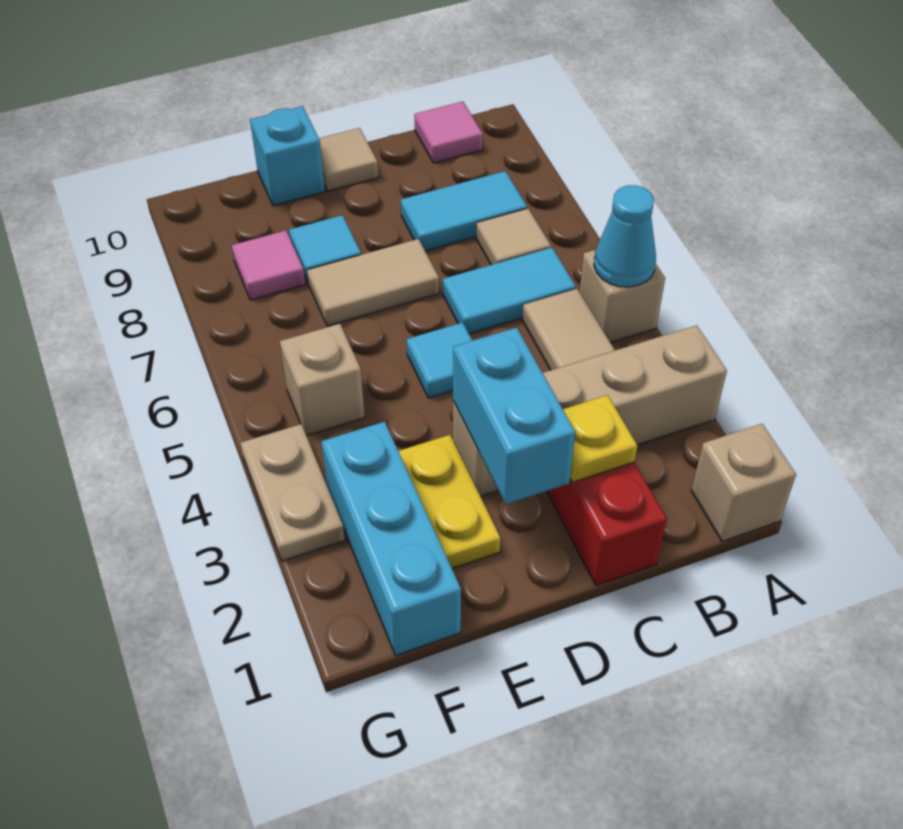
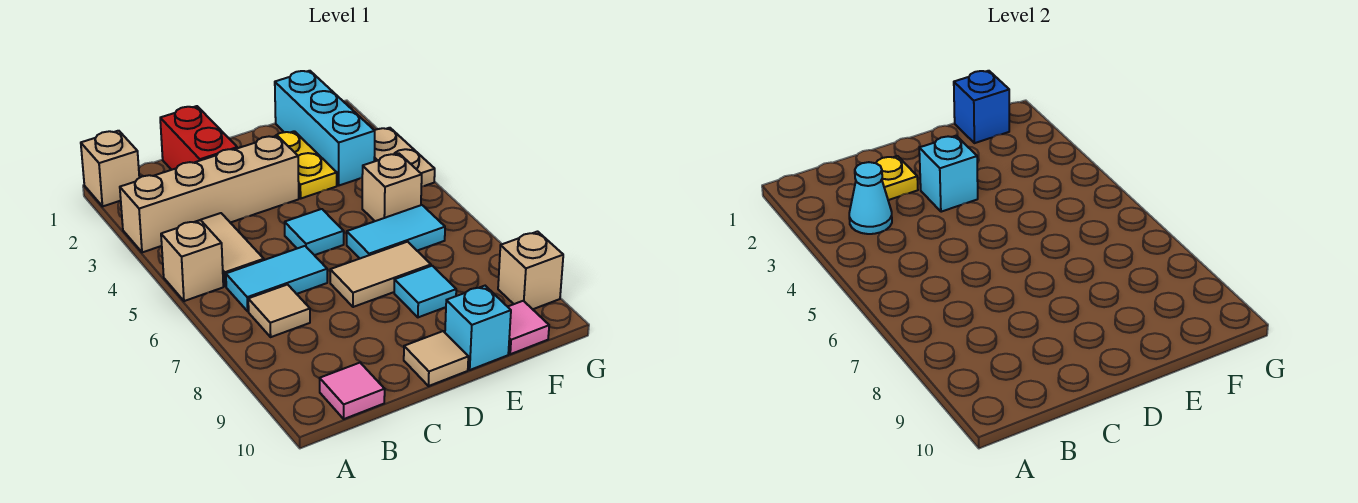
cyan 1x1 cone [594,185,656,287] -> cyan 1x1 cone moved to [849,162,892,234]
cyan 1x2 tile [401,171,527,251] -> cyan 1x2 tile moved to [347,205,445,258]
cyan 1x2 brick [453,328,575,504] -> cyan 1x1 brick [919,136,978,212]
none -> blue 1x1 brick [954,71,1009,143]
pink 1x1 tile [232,230,305,300] -> pink 1x1 tile moved to [508,301,549,354]
none -> tan 1x1 brick [498,232,563,309]

